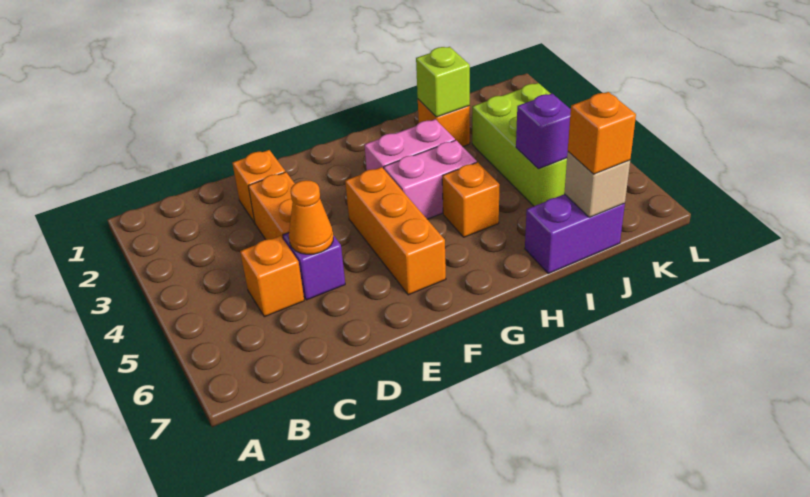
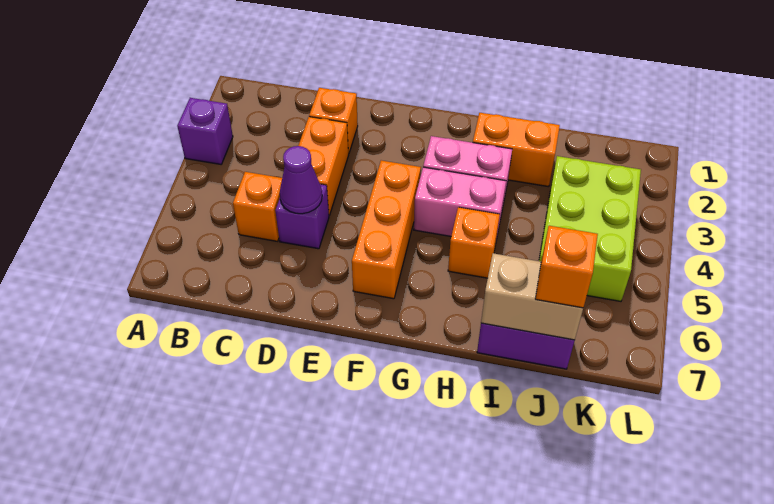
orange 1x1 cone [289,180,333,254] -> purple 1x1 cone [280,146,322,214]
orange 1x1 brick [418,99,470,147] -> orange 1x2 brick [473,113,560,187]
lime 1x1 brick [416,47,470,117] -> none
purple 1x1 brick [516,94,571,169] -> purple 1x1 brick moved to [177,98,233,164]
tan 1x1 brick [564,152,630,217] -> tan 1x2 brick [481,253,583,340]

